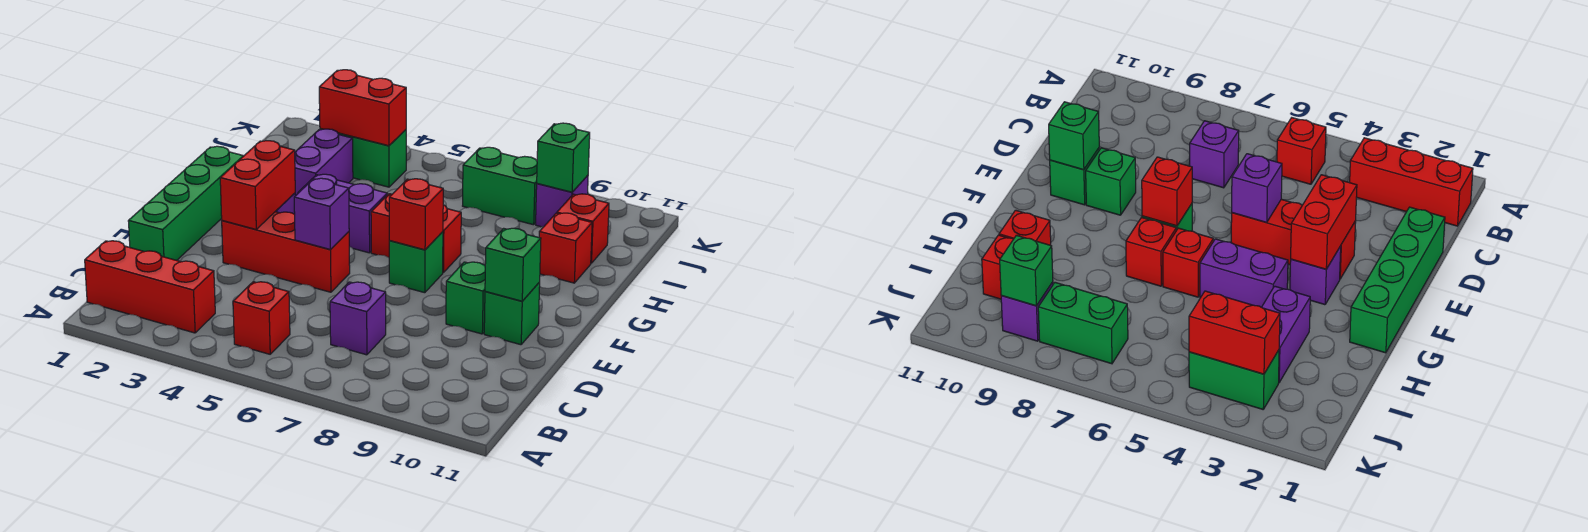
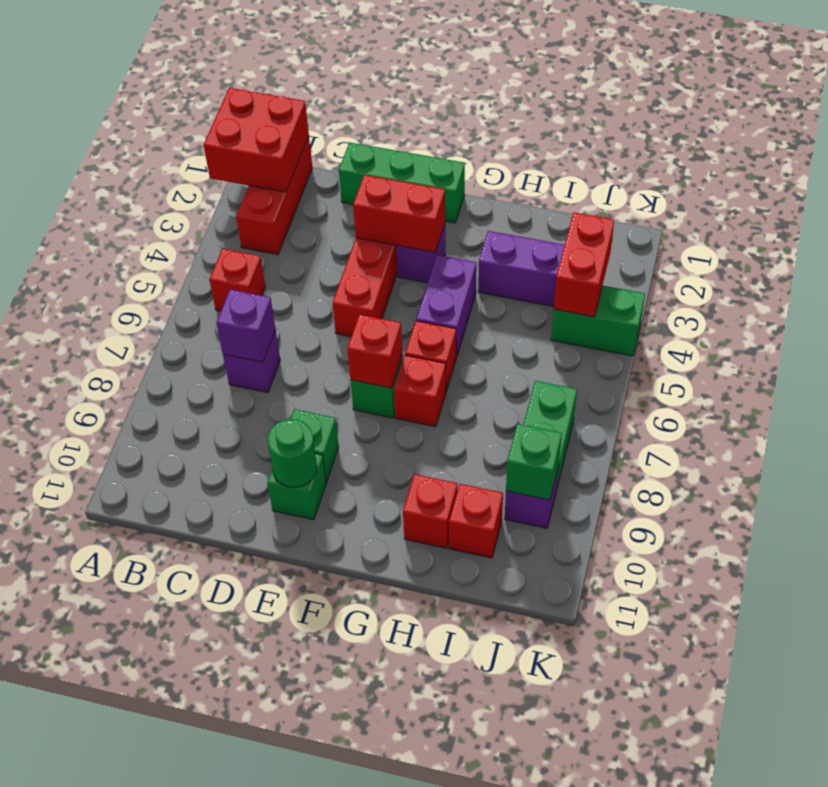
none -> red 2x2 brick [204,88,309,192]
green 1x4 brick [128,146,243,260] -> green 1x3 brick [339,142,465,223]
purple 1x1 brick [294,178,349,250] -> purple 1x1 brick moved to [216,290,276,362]
green 1x1 brick [485,228,541,301] -> green 1x1 round brick [268,419,317,487]
green 1x2 brick [320,129,406,187] -> green 1x2 brick turned to [551,286,645,356]

